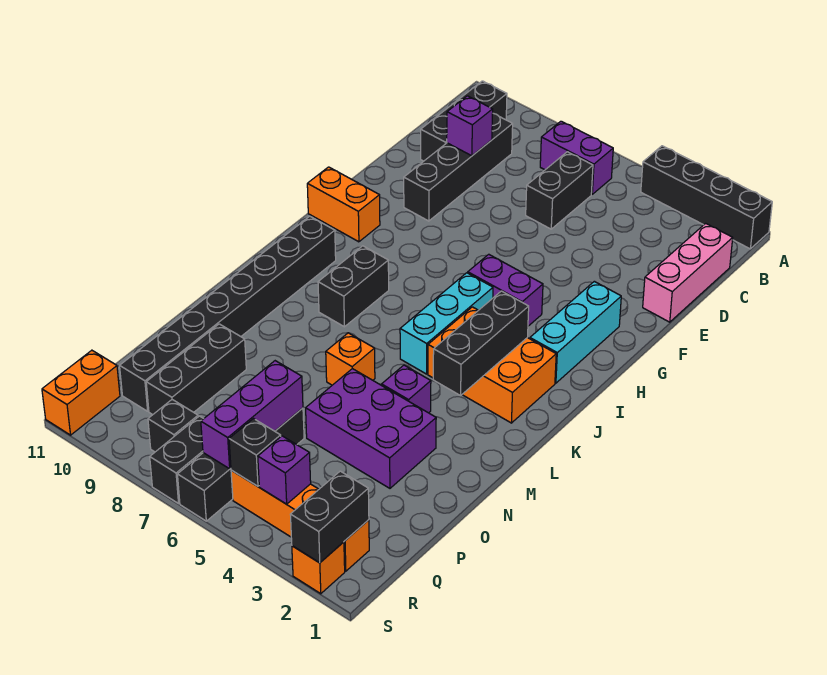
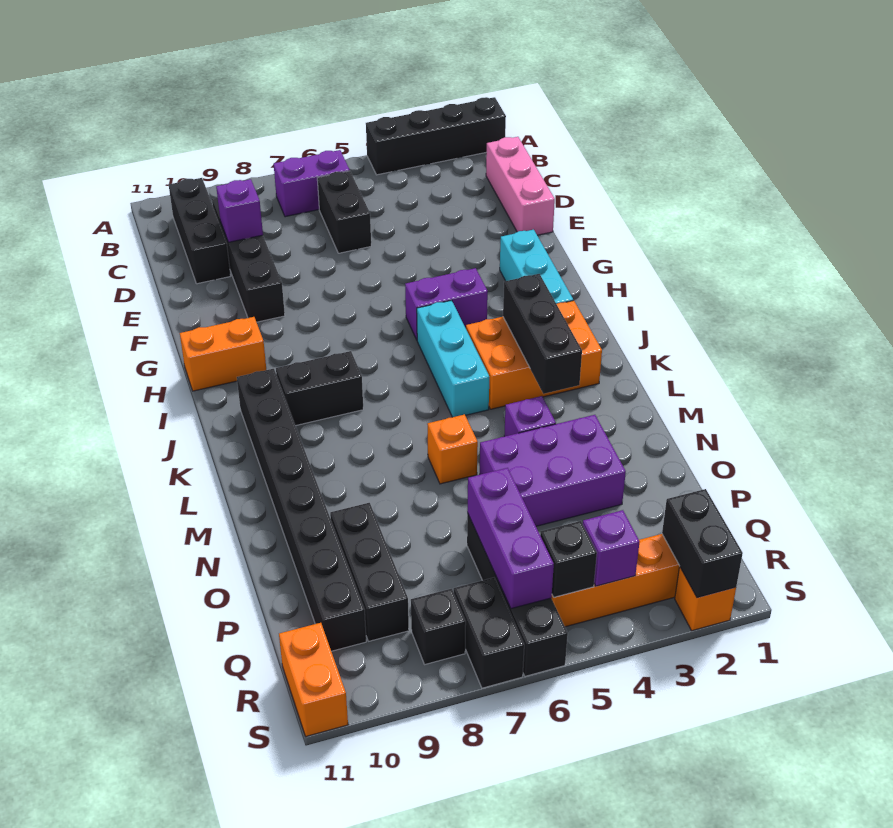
black 1x2 brick [318,246,389,327] -> black 1x2 brick turned to [276,351,363,426]

